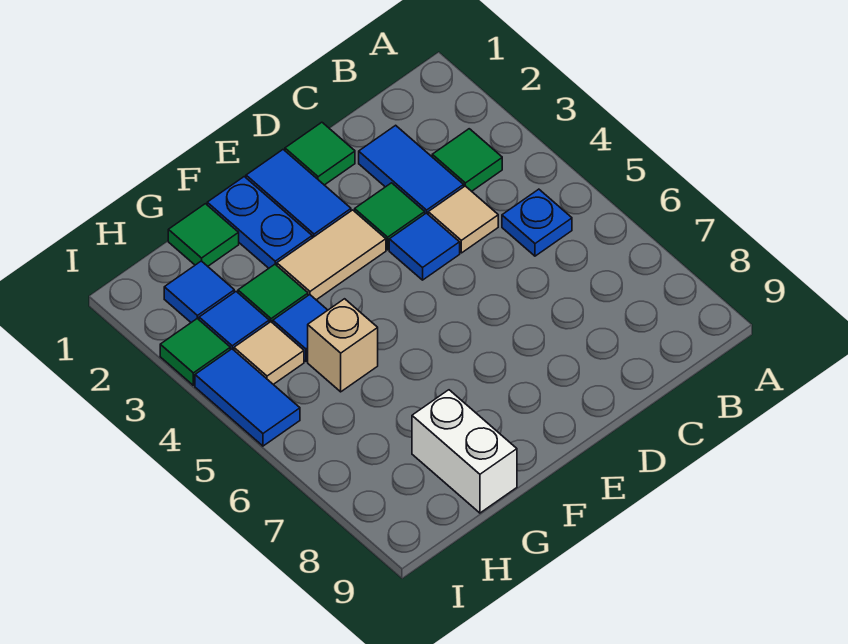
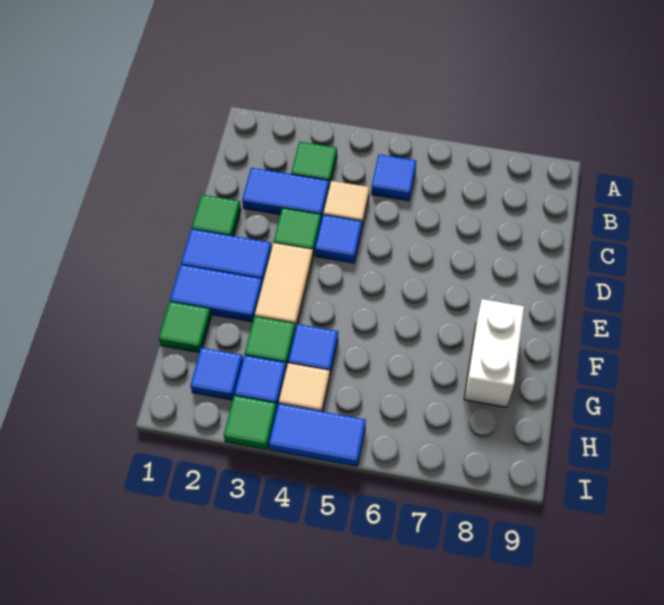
blue 1x1 plate [502,189,572,256] -> blue 1x1 tile [371,154,416,201]
blue 1x2 plate [207,177,312,268] -> blue 1x2 tile [170,265,262,322]
tan 1x1 brick [308,299,378,392] -> none
white 1x2 brick [412,390,517,513] -> white 1x2 brick turned to [464,299,524,407]

